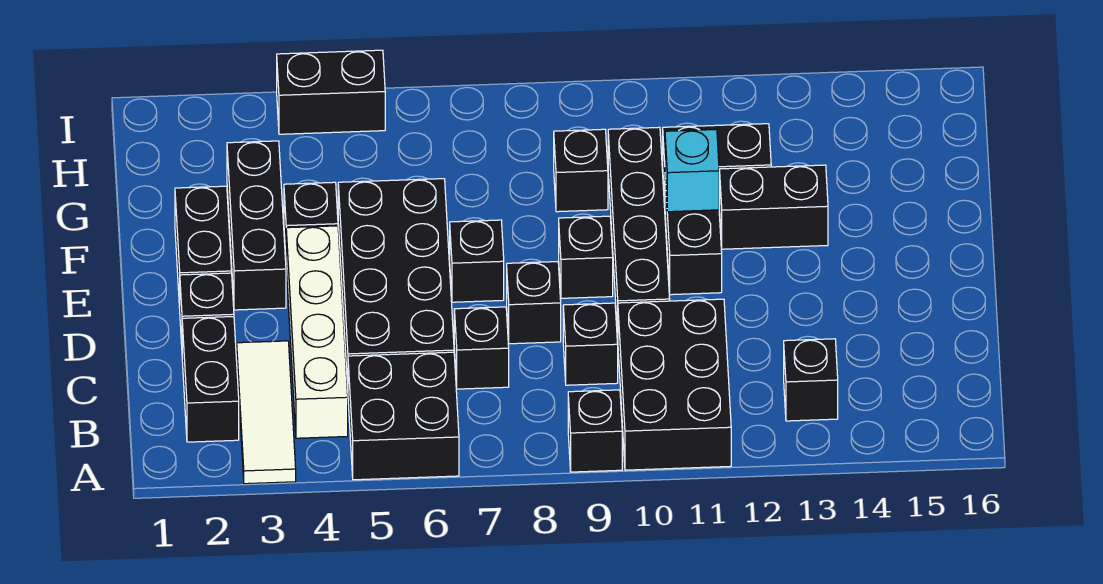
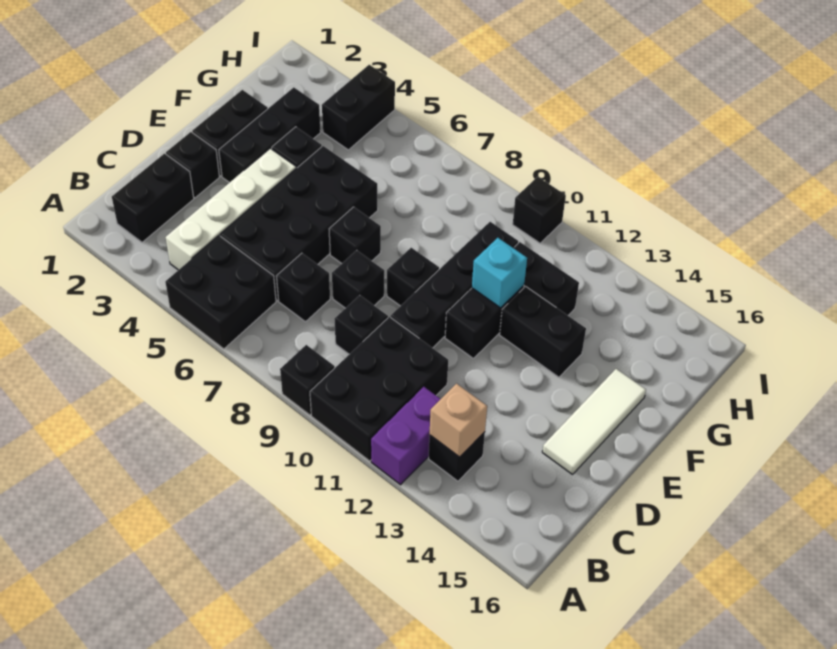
white 1x3 tile [237,341,296,484] -> white 1x3 tile moved to [542,369,646,474]
none -> purple 1x2 brick [371,387,440,485]
none -> tan 1x1 brick [430,384,487,457]
black 1x1 brick [554,129,608,212] -> black 1x1 brick moved to [513,177,566,243]
black 1x2 brick [277,50,385,134] -> black 1x2 brick turned to [322,65,395,150]

